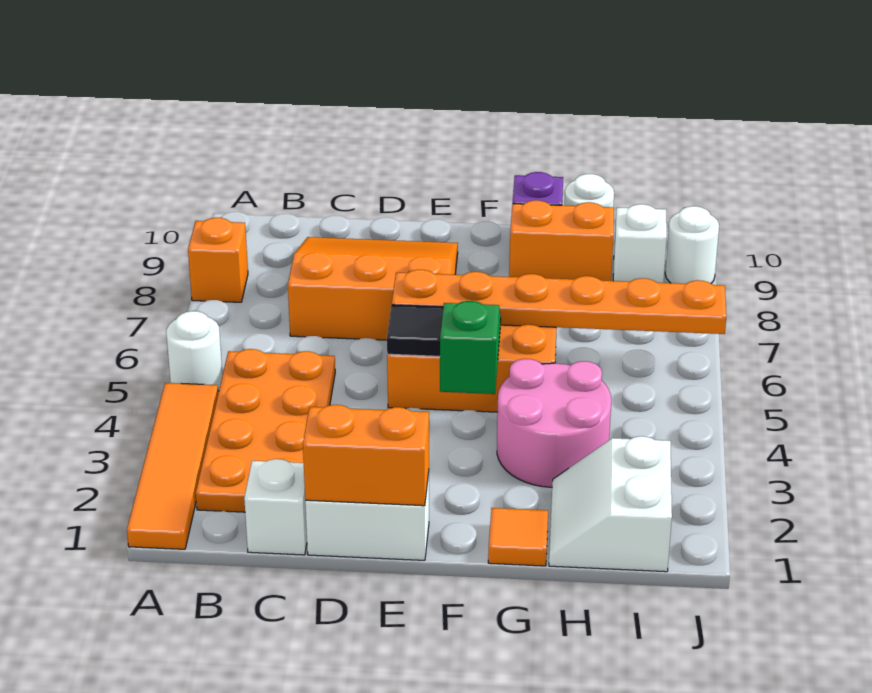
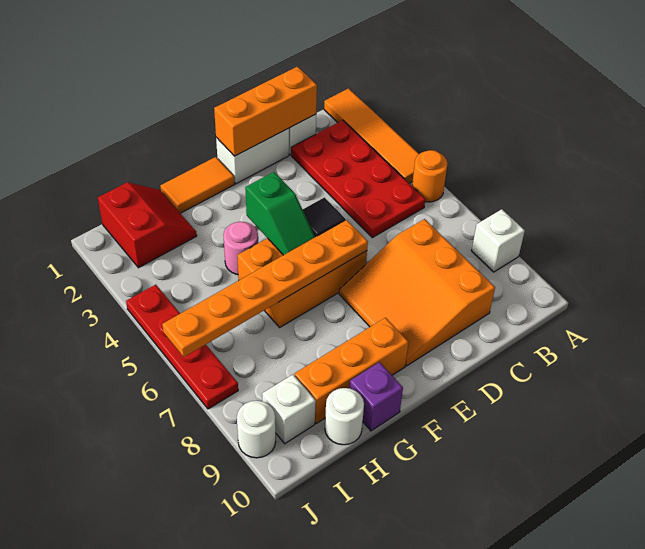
white 1x1 round brick [166,311,223,391] -> orange 1x1 round brick [412,150,448,202]
orange 1x1 brick [188,218,248,302] -> white 1x1 brick [472,209,525,272]
orange 2x4 plate [196,349,335,512] -> red 2x4 plate [291,120,425,238]
orange 3x3 slope [288,237,458,340] -> orange 3x3 slope turned to [339,219,495,366]
orange 1x2 brick [303,405,429,506] -> orange 1x3 brick [214,67,317,156]
orange 1x1 tile [488,508,548,566] -> orange 1x2 tile [160,157,234,213]
pink 2x2 round brick [497,359,611,487] -> pink 1x1 round brick [223,222,258,275]
orange 1x2 brick [509,200,614,281] -> orange 1x3 brick [295,318,409,423]
white 2x2 slope [549,436,672,572] -> red 2x2 slope [98,182,197,268]
none -> red 1x4 plate [126,285,238,409]

